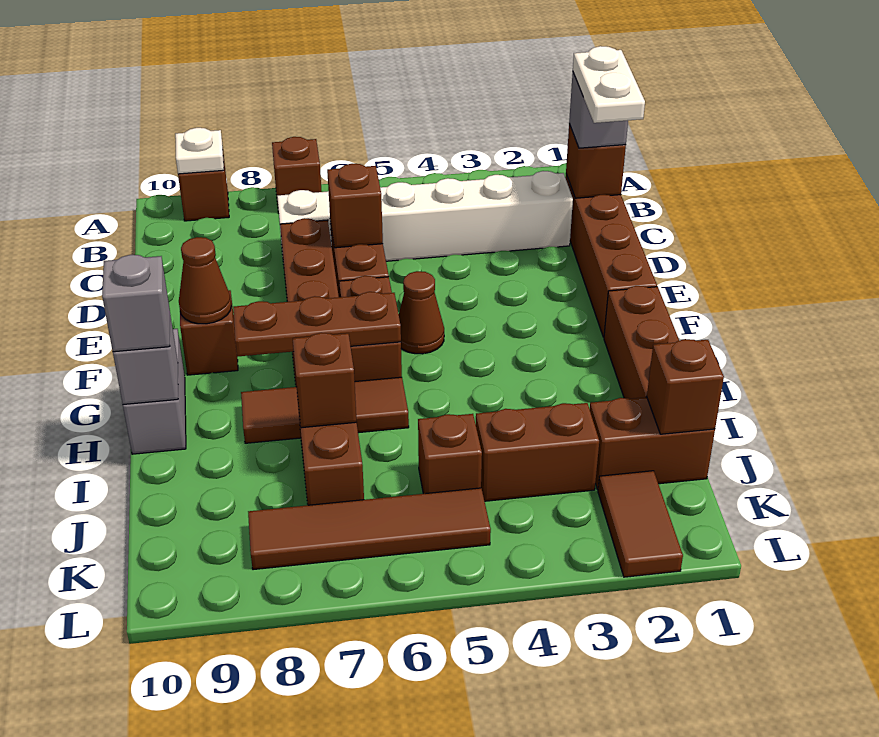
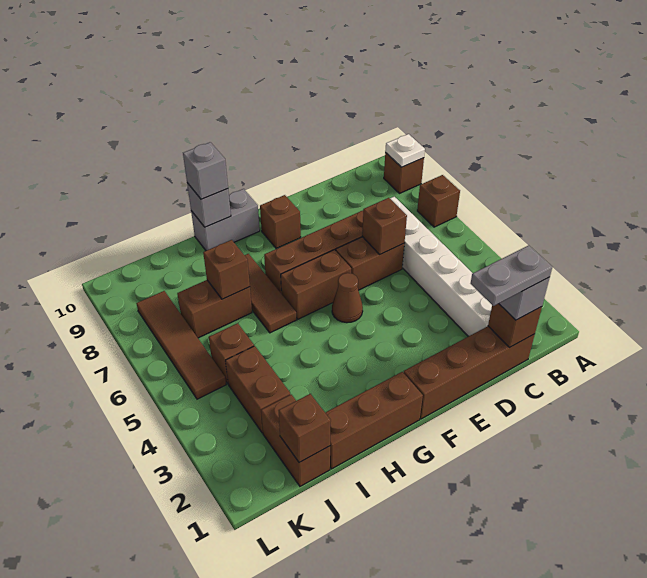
white 1x2 plate [573,46,645,123] -> grey 1x2 plate [471,245,552,306]
brown 1x1 cone [179,237,231,324] -> none
brown 1x3 plate [233,292,401,357] -> none
brown 1x2 tile [598,471,683,577] -> none

